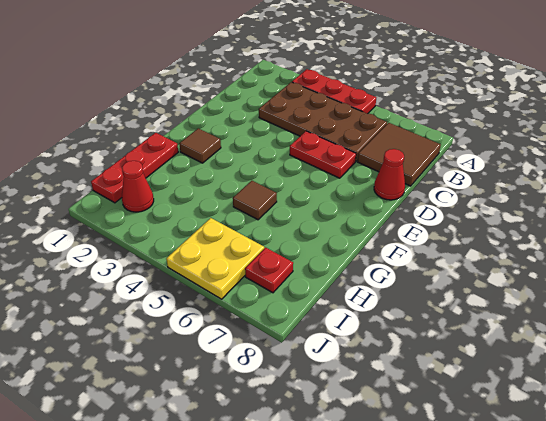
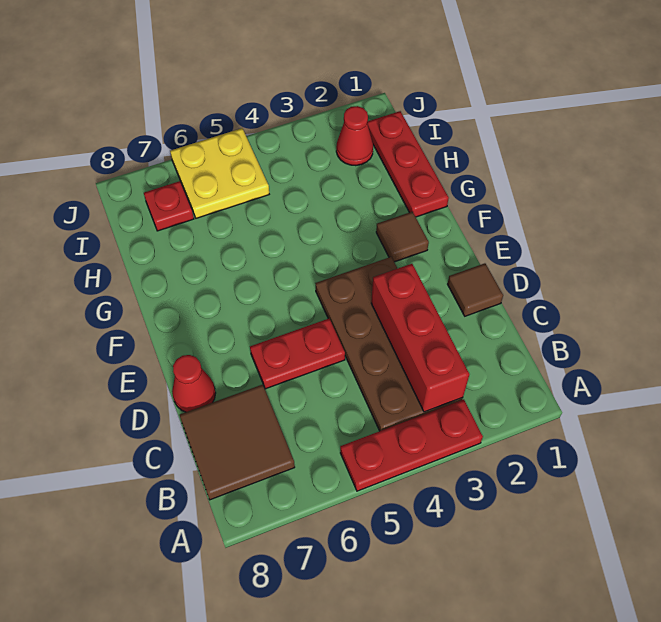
brown 2x4 plate [259,82,387,161] -> brown 2x4 plate turned to [315,257,463,431]
none -> red 1x3 brick [371,264,469,412]
brown 1x1 tile [233,181,277,220] -> brown 1x1 tile moved to [448,263,503,316]

